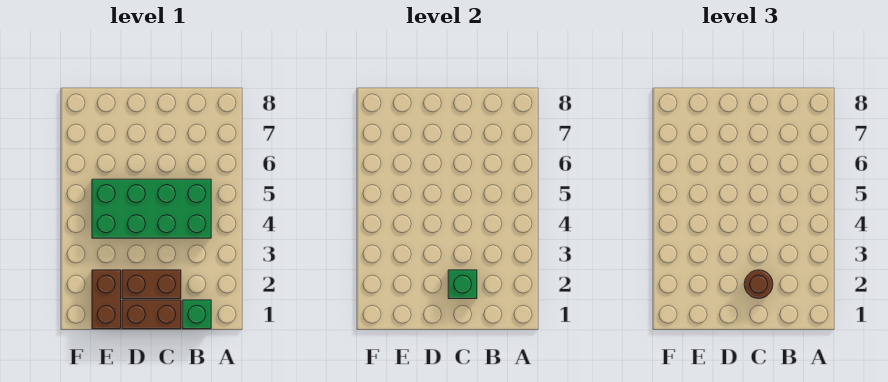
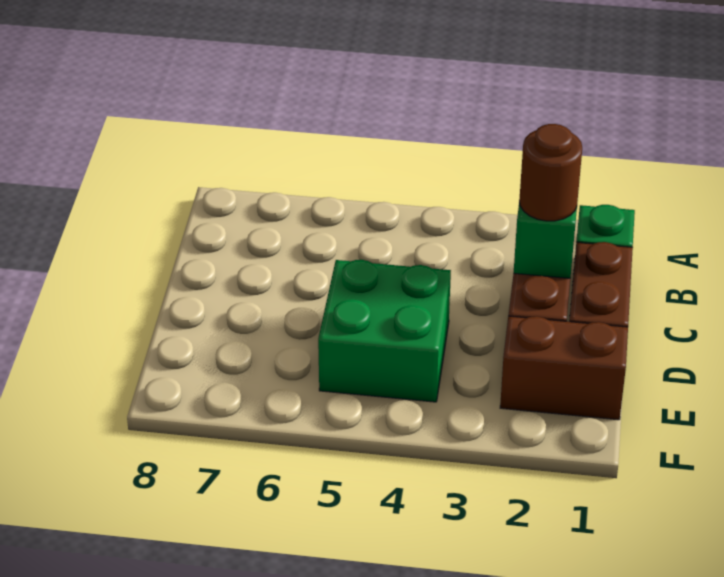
green 2x4 brick [92,179,211,238] -> green 2x2 brick [318,260,451,402]

